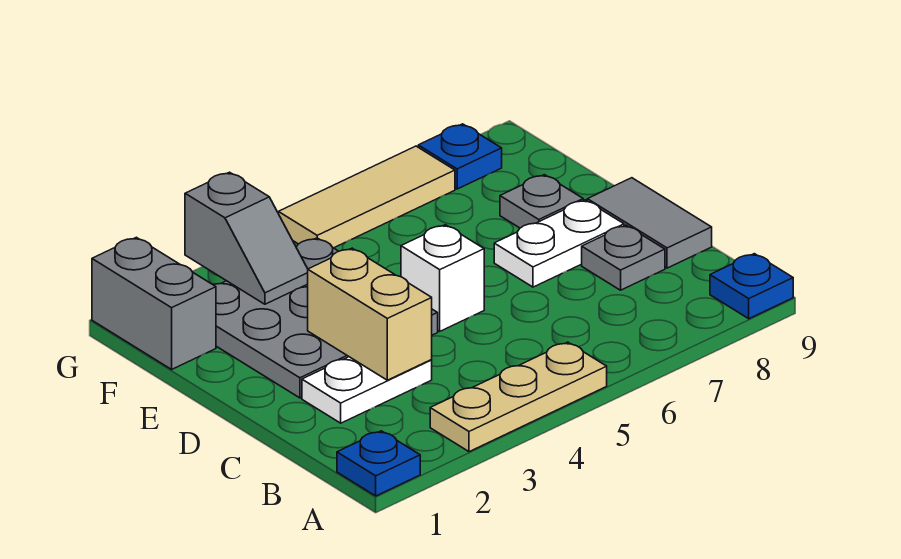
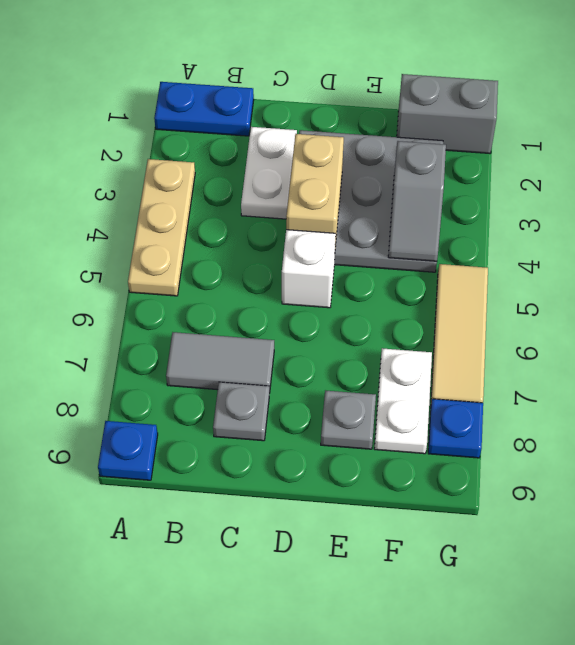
blue 1x1 plate [337,431,420,496] -> blue 1x2 plate [154,82,254,136]
tan 1x2 brick [308,248,432,380] -> tan 1x2 brick turned to [286,134,344,247]
grey 1x2 tile [587,178,712,268] -> grey 1x2 tile moved to [166,332,274,393]
white 1x2 plate [494,200,624,287] -> white 1x2 plate moved to [374,348,432,454]
grey 1x2 slope [185,172,308,304] -> grey 1x2 slope turned to [388,141,446,261]

